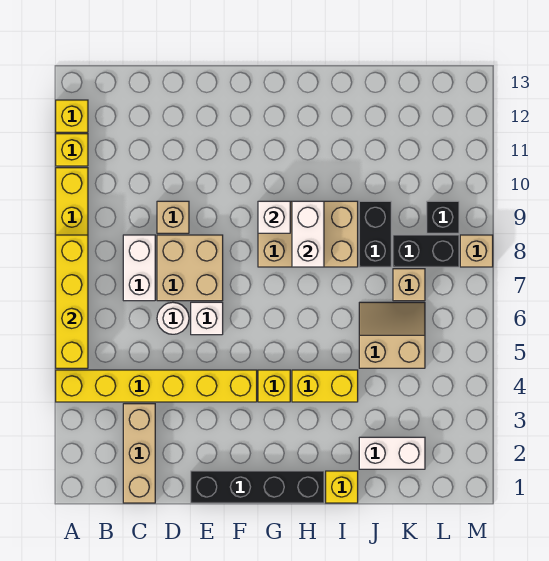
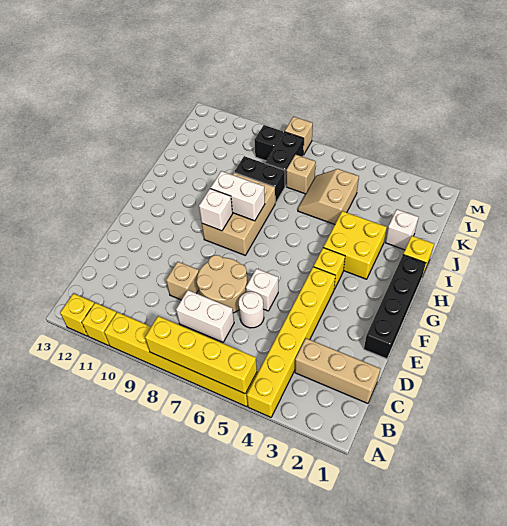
tan 2x2 brick [157,235,223,301] -> tan 2x2 round brick [197,255,247,313]
yellow 1x2 brick [292,370,358,402] -> yellow 2x2 brick [323,211,387,279]
white 1x2 brick [359,437,425,469] -> white 1x1 brick [385,209,418,250]

